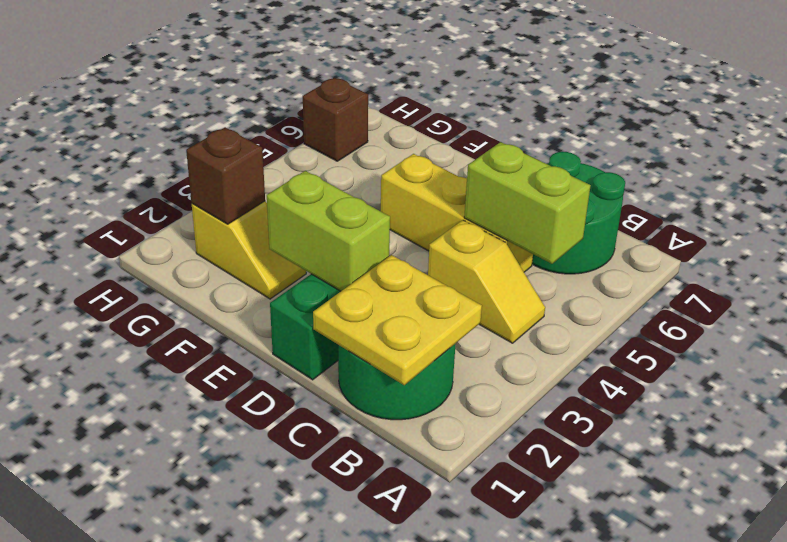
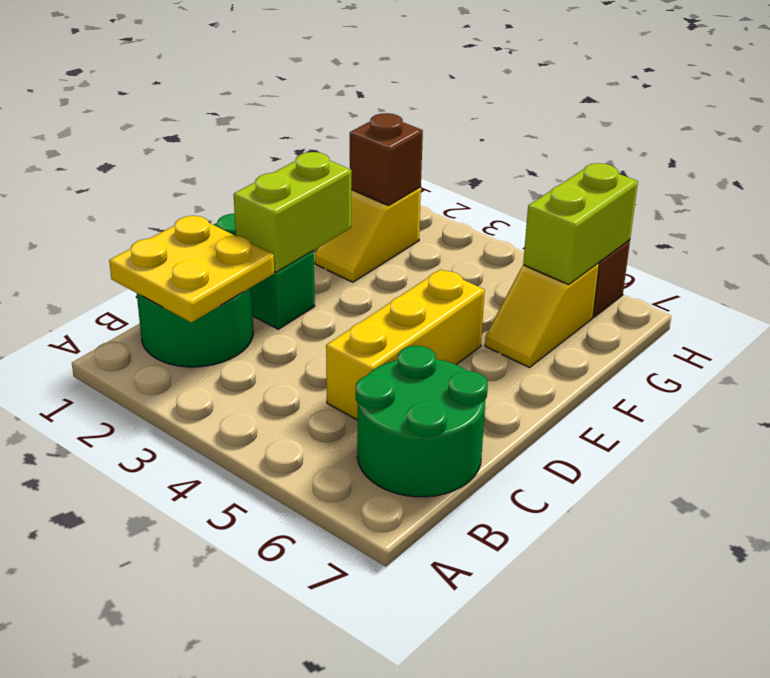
yellow 1x2 slope [428,220,545,343] -> yellow 1x2 slope moved to [485,263,599,368]
lime 1x2 brick [464,142,591,264] -> lime 1x2 brick moved to [523,163,638,285]

